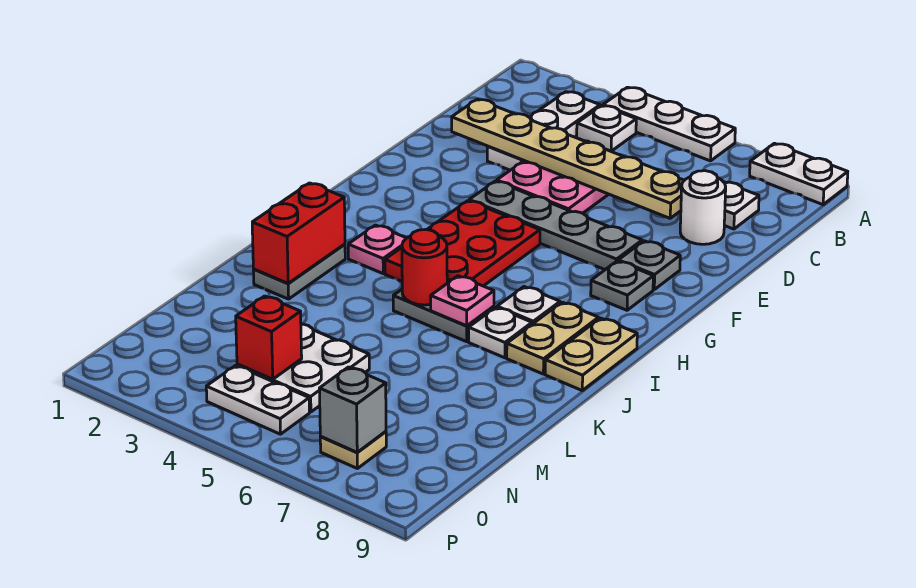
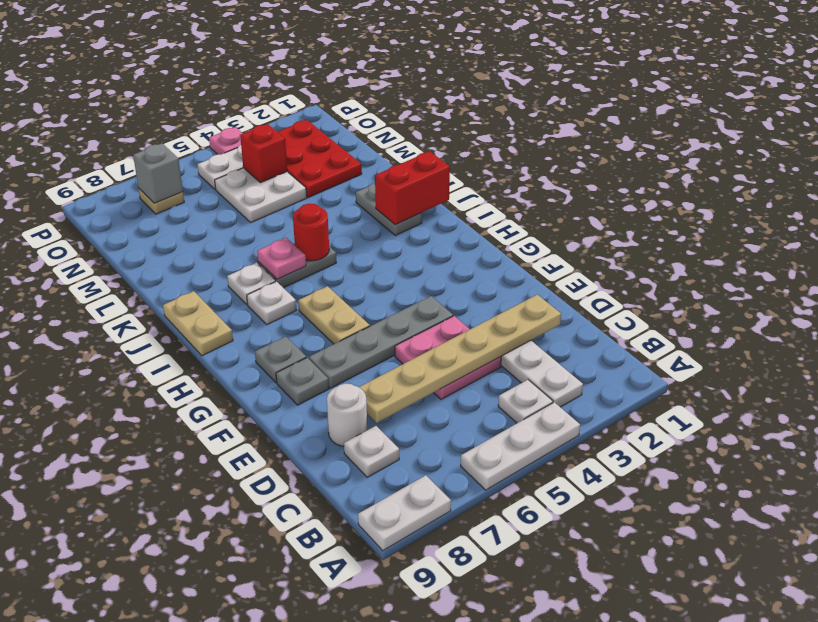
red 2x3 plate [385,201,540,286] -> red 2x3 plate moved to [278,120,362,198]
pink 1x1 plate [348,225,406,273] -> pink 1x1 plate moved to [209,127,243,155]
tan 1x2 plate [507,302,599,374] -> tan 1x2 plate moved to [298,286,370,344]
red 1x2 brick [252,183,345,283] -> red 1x2 brick turned to [375,151,450,225]

